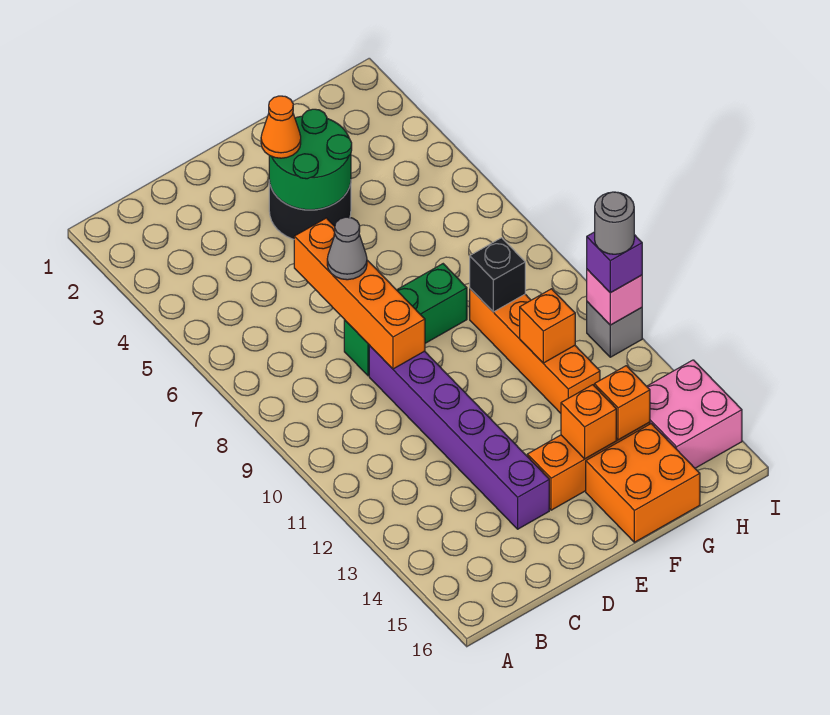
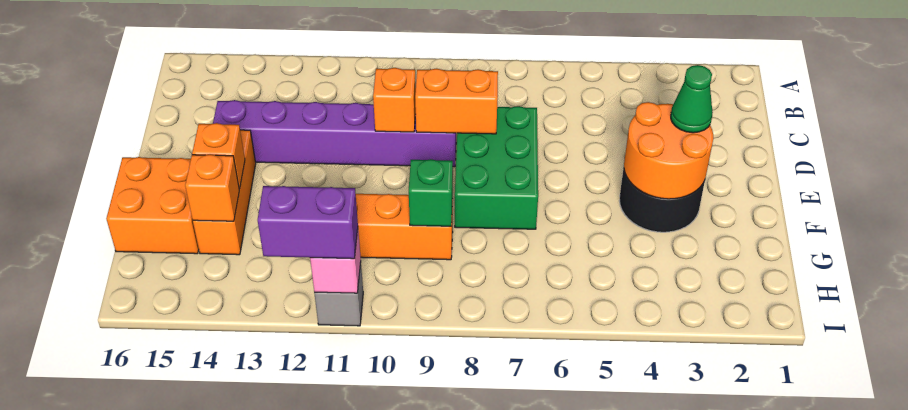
orange 1x4 brick [294,218,425,369] -> orange 1x2 brick [415,69,498,134]
grey 1x1 cone [327,217,367,280] -> none
green 1x3 brick [344,264,467,376] -> green 2x3 brick [455,106,538,229]
green 2x2 round brick [269,109,352,210] -> orange 2x2 round brick [624,102,713,199]
orange 1x1 cone [261,96,301,158] -> green 1x1 cone [671,65,713,133]
black 1x1 brick [470,238,525,312] -> green 1x1 brick [409,159,453,226]
orange 1x1 brick [520,289,575,363] -> orange 1x1 brick moved to [373,68,416,132]
pink 2x2 brick [647,360,742,468] -> none
purple 1x1 brick [587,232,642,293] -> purple 1x2 brick [258,186,358,259]
grey 1x1 round brick [595,192,634,254] -> none

